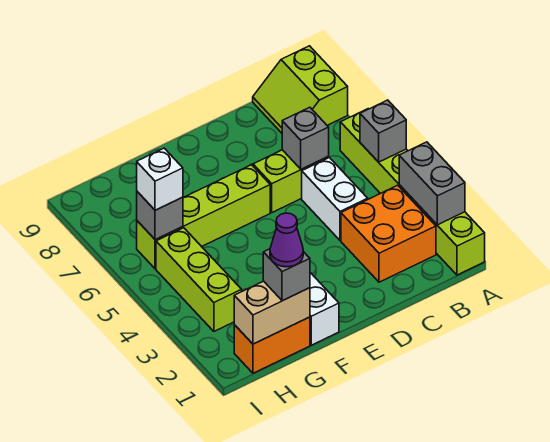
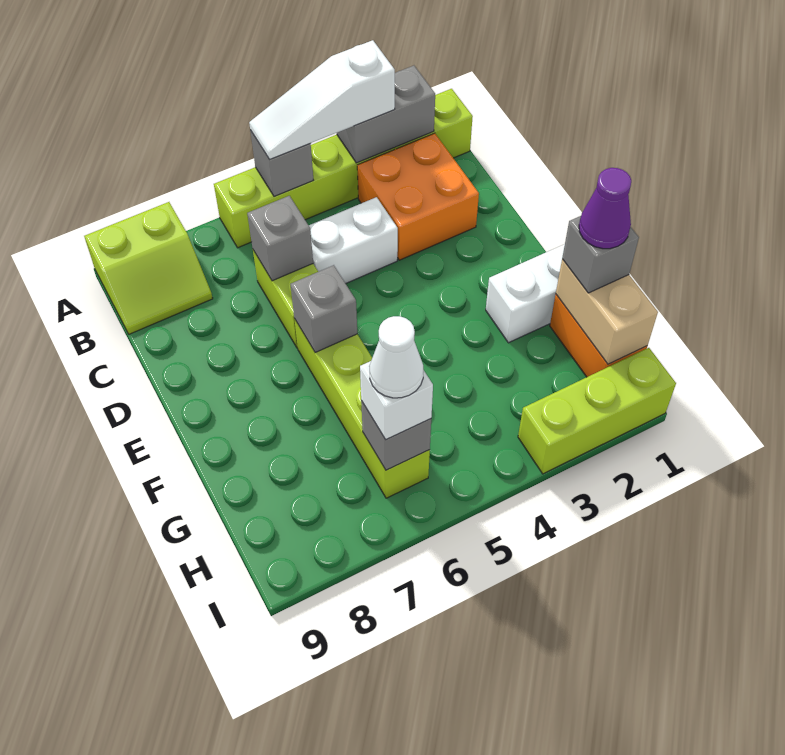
none -> white 1x3 slope [249,40,395,159]
none -> grey 1x1 brick [291,265,357,353]
lime 1x3 brick [156,228,242,331] -> lime 1x3 brick moved to [518,348,676,474]
none -> white 1x1 cone [369,316,423,398]

